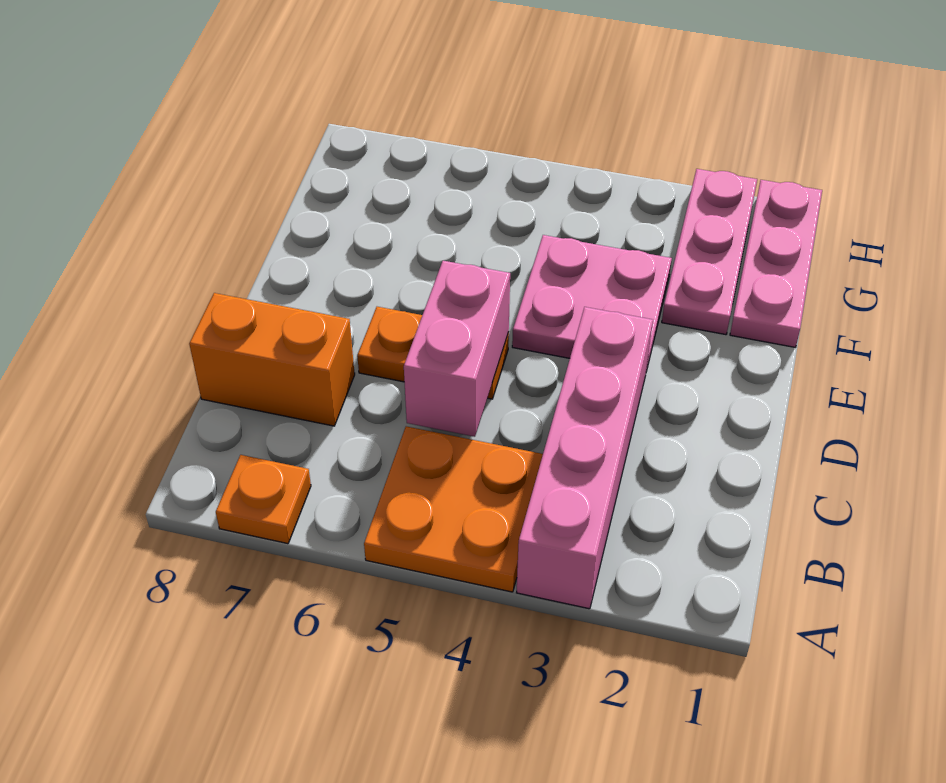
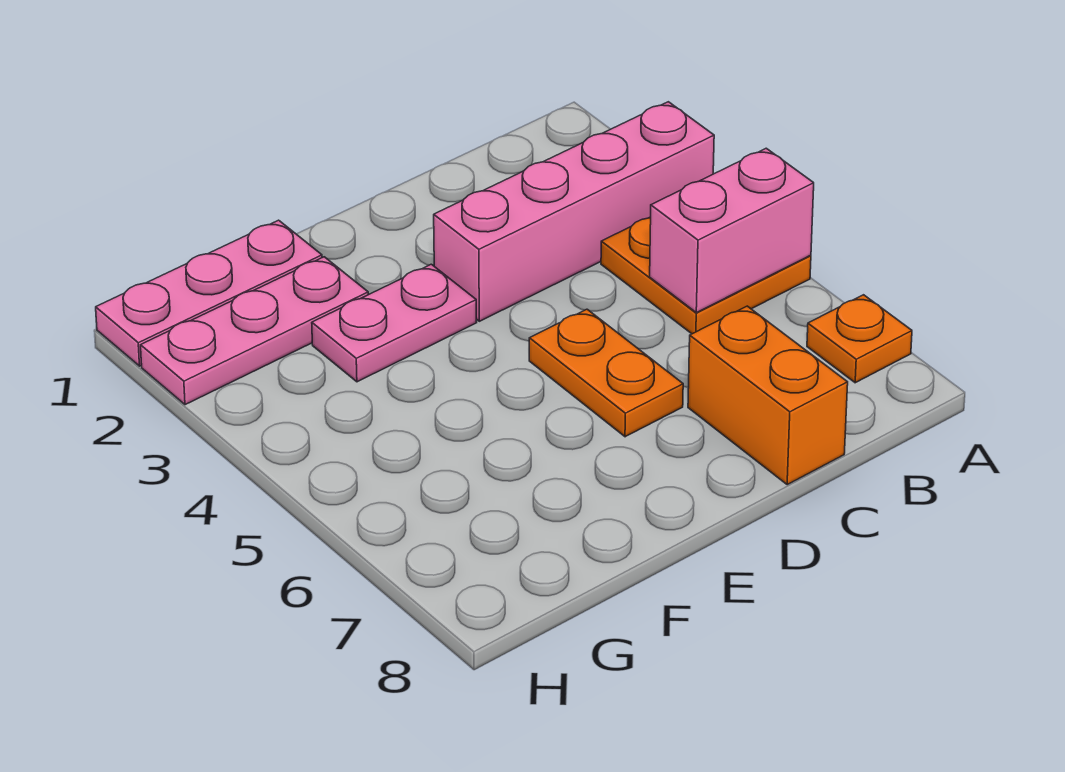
pink 1x2 brick [404,261,510,437] -> pink 1x2 brick moved to [650,148,814,313]
pink 2x2 plate [512,235,672,370] -> pink 1x2 plate [312,264,477,382]

